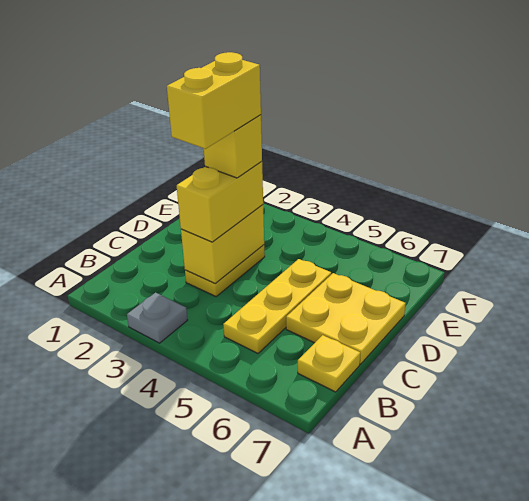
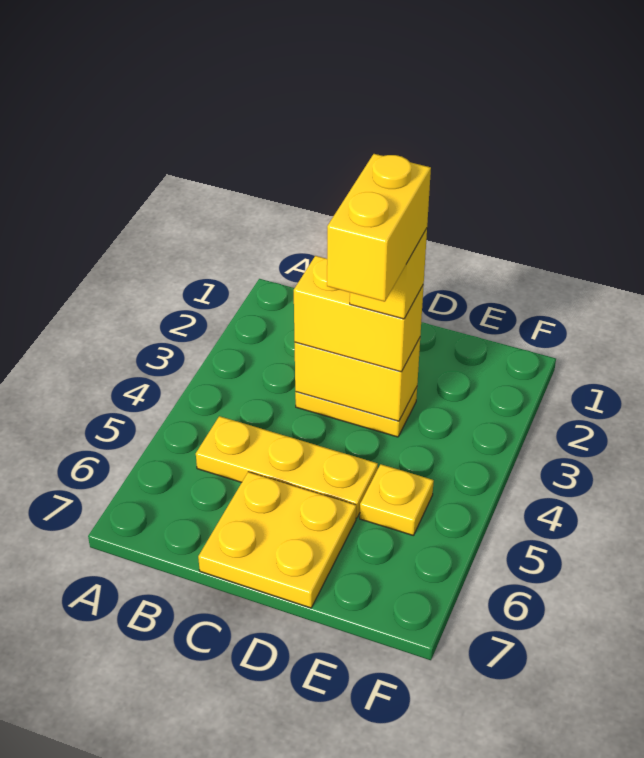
grey 1x1 plate [127,293,187,343] -> none
yellow 1x1 plate [298,335,360,392] -> yellow 1x1 plate moved to [360,464,434,536]
yellow 1x2 brick [167,52,261,149] -> yellow 1x2 brick turned to [327,154,431,302]

